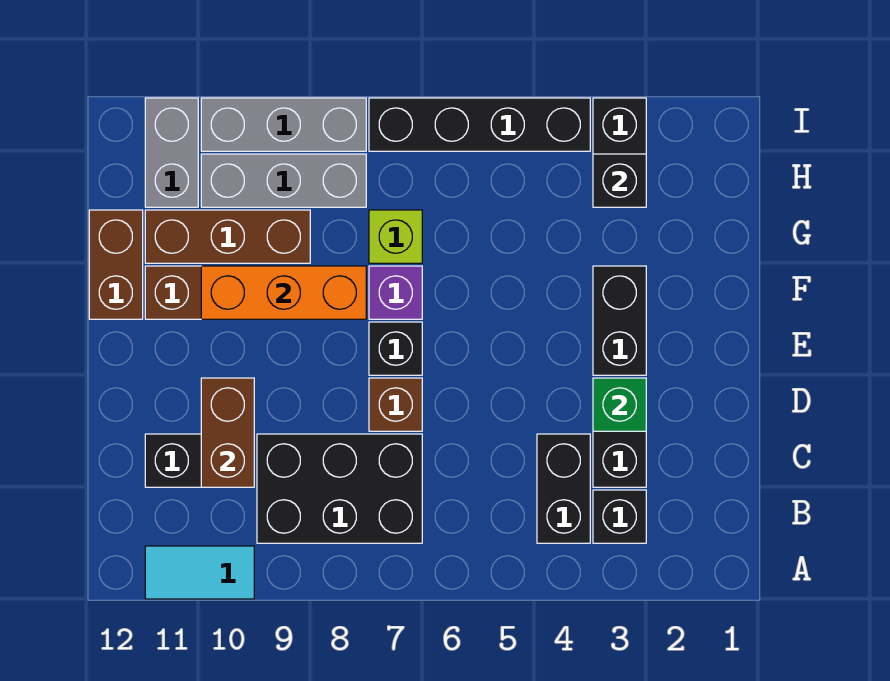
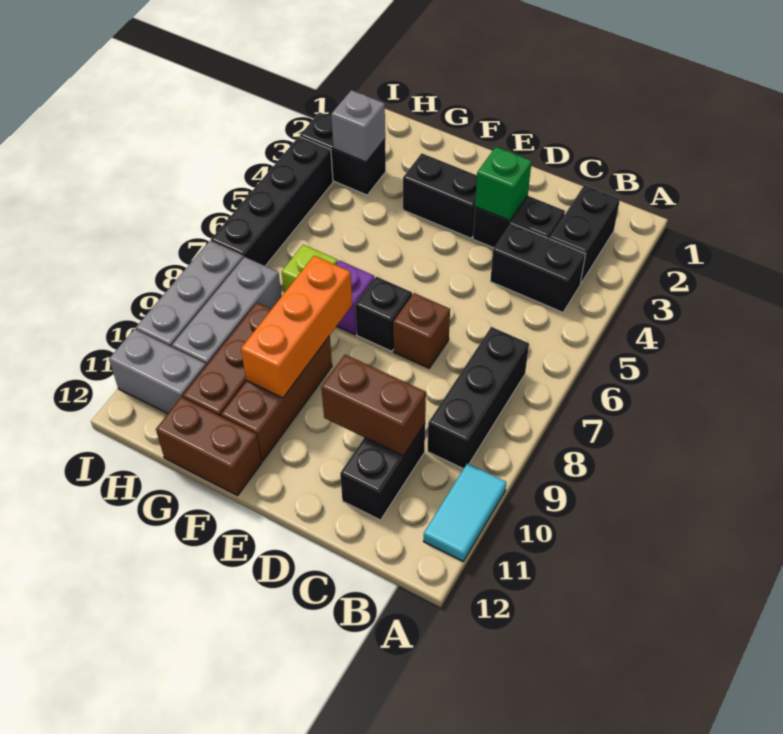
black 1x1 brick [593,490,646,543] -> black 1x2 brick [550,185,620,284]
black 2x3 brick [257,434,422,543] -> black 1x3 brick [428,327,529,469]
black 1x1 brick [593,154,646,207] -> grey 1x1 brick [331,90,385,162]

